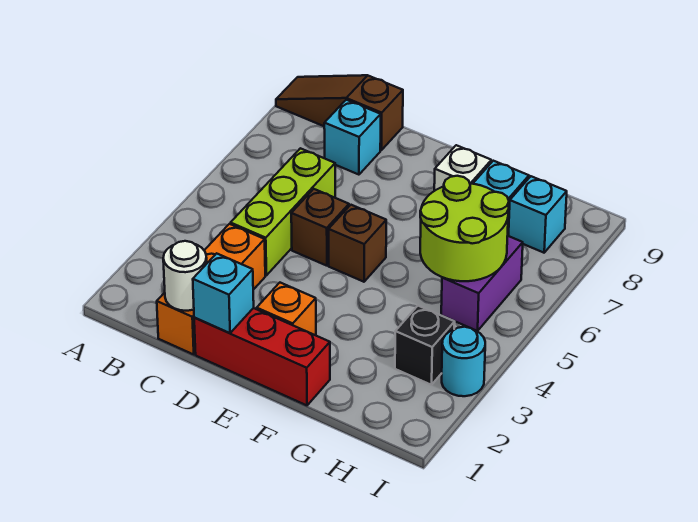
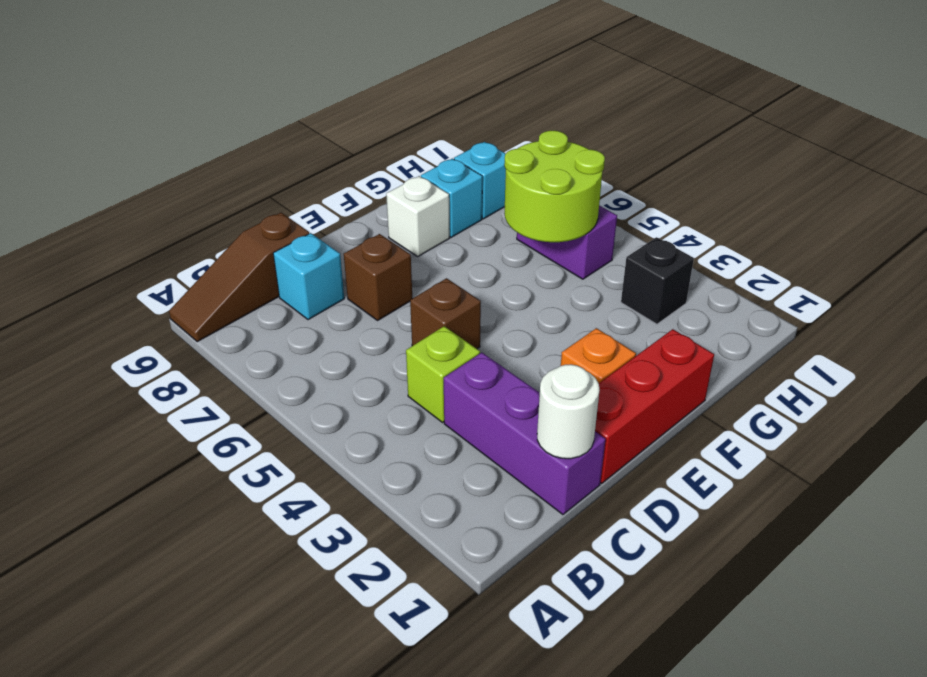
orange 1x3 brick [157,224,265,354] -> purple 1x3 brick [444,353,606,515]
lime 1x3 brick [231,148,335,275] -> lime 1x1 brick [406,326,480,422]
cyan 1x1 brick [193,253,254,333] -> none
brown 1x1 brick [329,205,386,282] -> brown 1x1 brick moved to [344,234,412,320]
cyan 1x1 round brick [442,327,485,396] -> none

